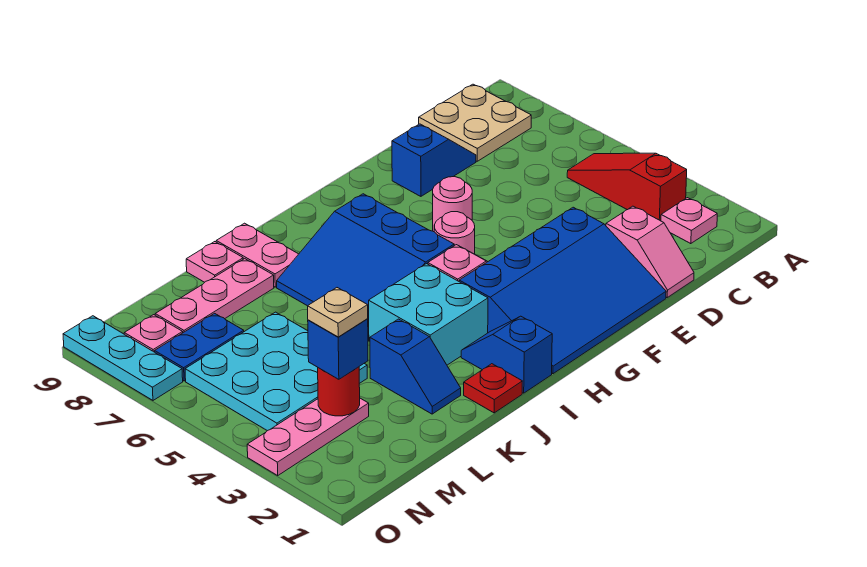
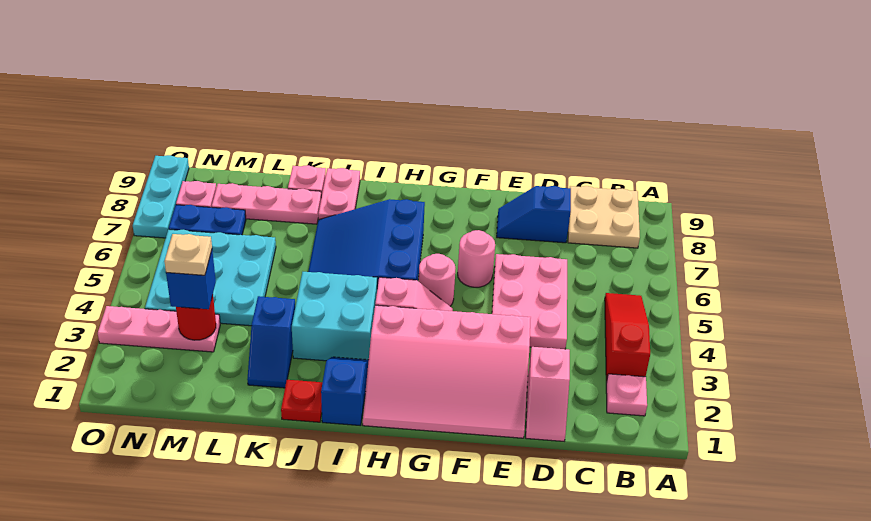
none -> pink 2x3 plate [492,254,567,349]
blue 1x2 slope [392,124,476,196] -> blue 1x2 slope turned to [497,186,571,243]
blue 3x4 slope [459,207,666,374] -> pink 3x4 slope [363,305,531,438]

